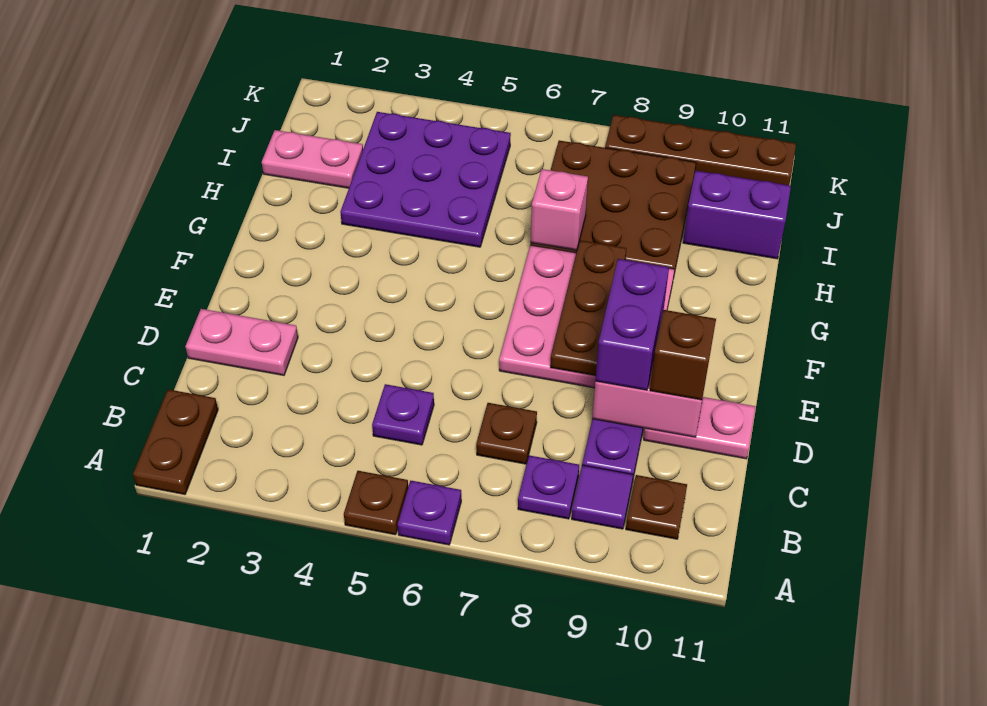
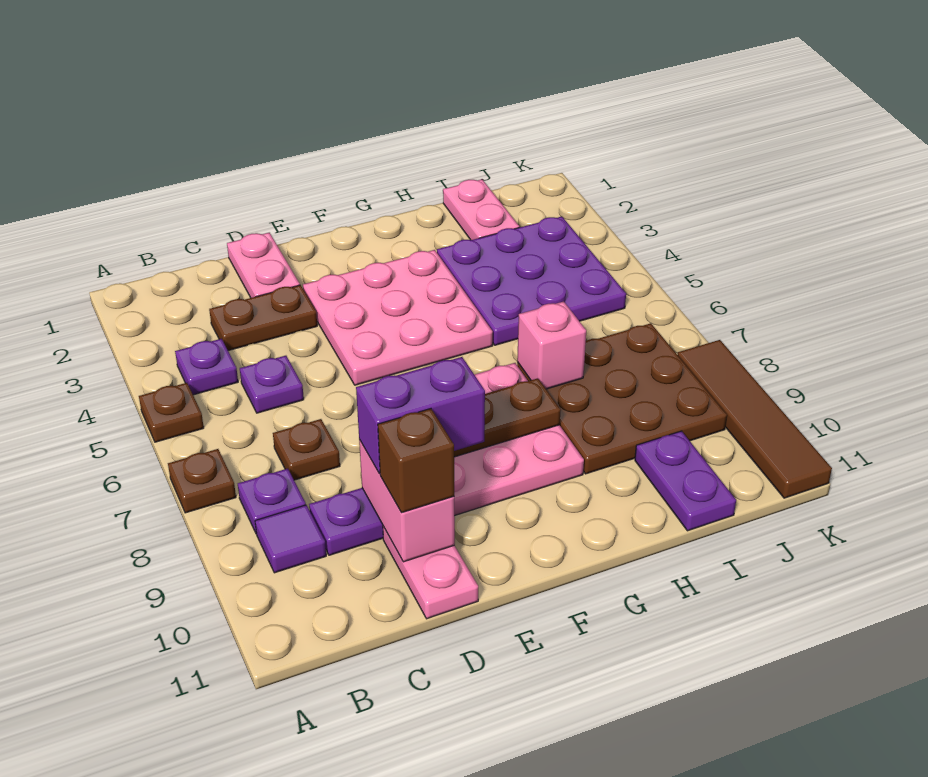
brown 1x2 plate [133,389,218,494] -> brown 1x2 plate moved to [209,285,317,351]
purple 1x1 plate [398,481,461,545] -> purple 1x1 plate moved to [175,339,238,395]
brown 1x1 plate [626,475,687,539] -> brown 1x1 plate moved to [168,449,236,513]
none -> pink 3x3 plate [303,250,493,385]
purple 1x2 brick [683,170,791,259] -> purple 1x2 plate [635,431,736,531]
brown 1x4 plate [605,115,796,185] -> brown 1x4 tile [678,340,832,498]

